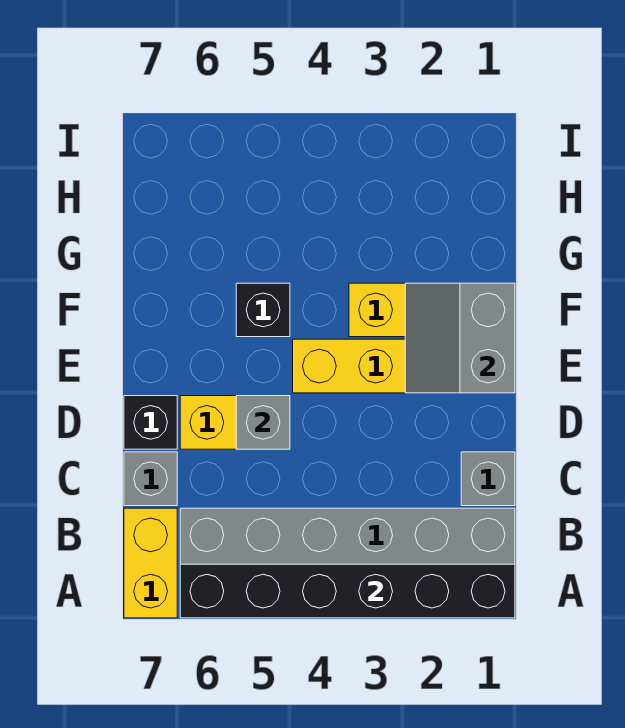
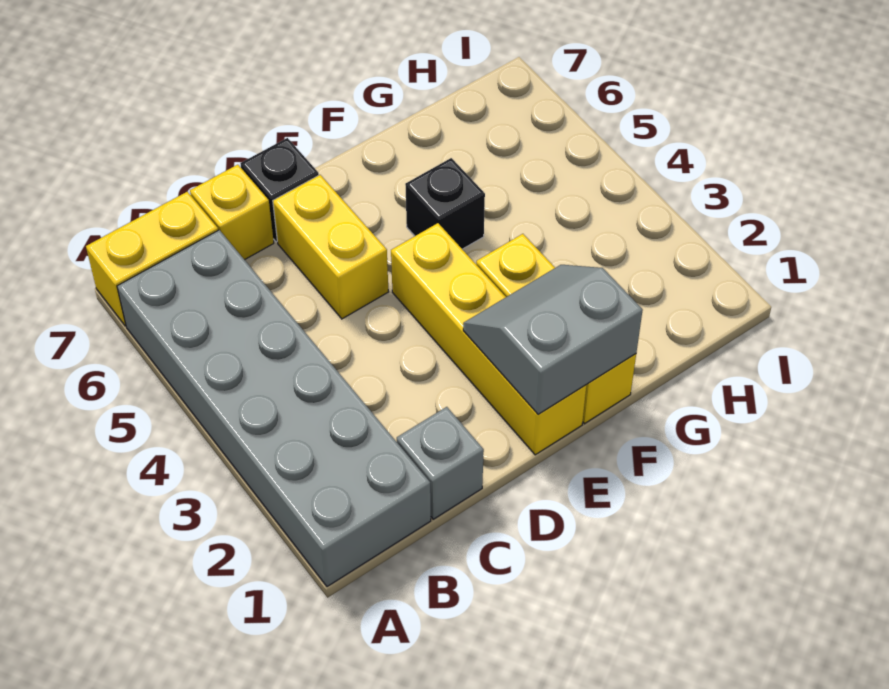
black 1x6 brick [180,564,515,618] -> none
grey 1x1 brick [124,452,177,506] -> yellow 1x1 brick [190,165,274,260]
grey 1x1 brick [236,396,290,449] -> none

